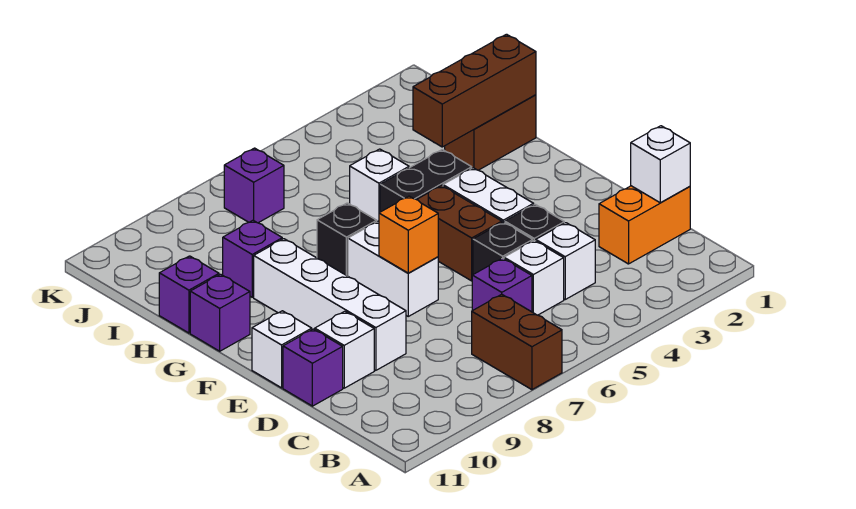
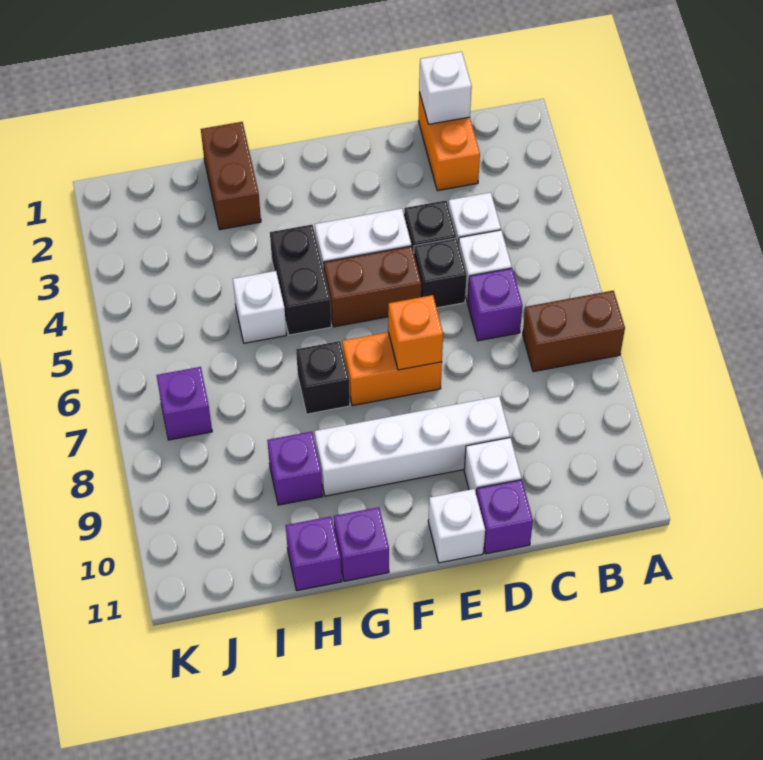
white 1x2 brick [348,221,438,316] -> orange 1x2 brick [342,332,442,406]
brown 1x3 brick [413,34,536,147] -> none

